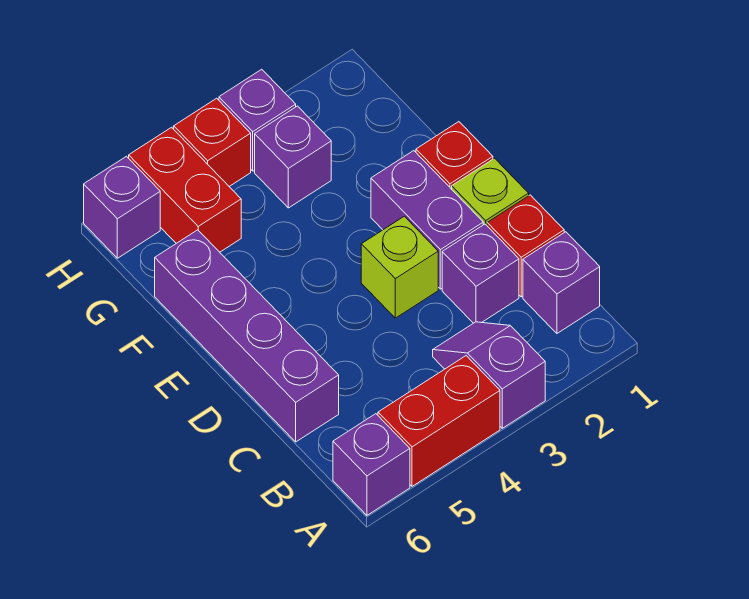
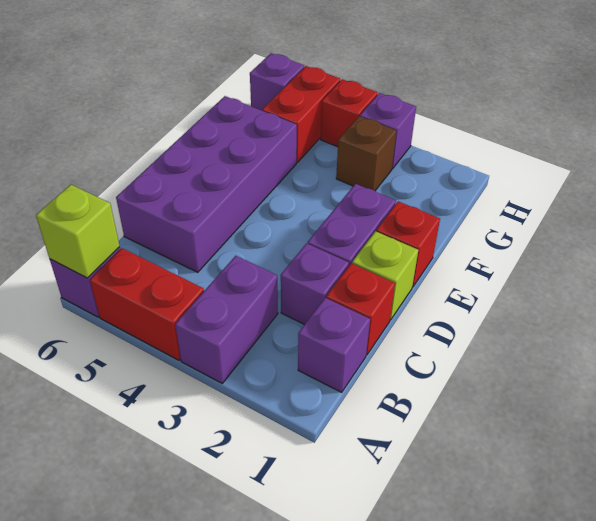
purple 1x2 slope [433,322,545,428] -> purple 1x2 brick [175,256,278,383]
purple 1x4 brick [155,230,339,442] -> purple 2x4 brick [116,96,297,272]
lime 1x1 brick [361,216,438,318] -> lime 1x1 brick moved to [36,185,120,278]
purple 1x1 brick [255,106,331,208] -> brown 1x1 brick [336,116,396,191]

